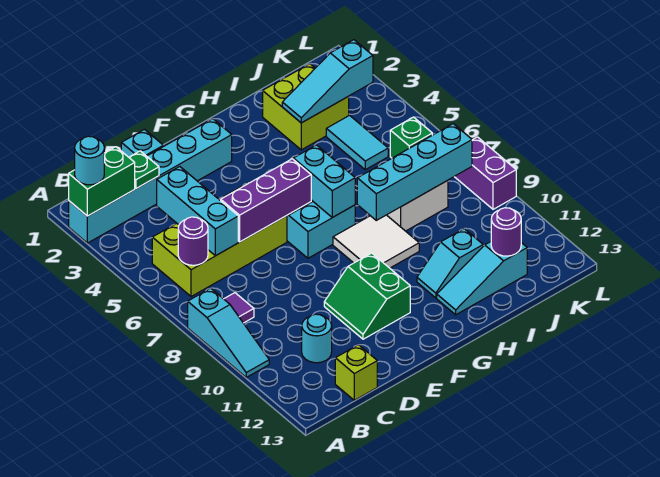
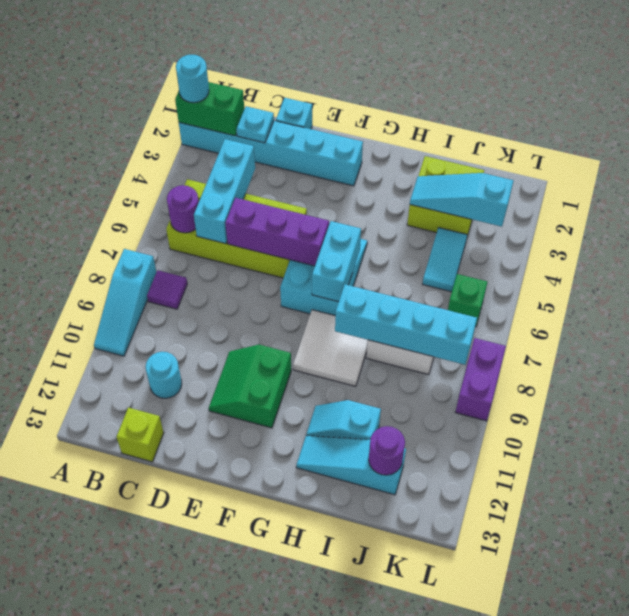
green 1x1 plate [129,151,159,188] -> cyan 1x1 plate [237,106,274,143]

